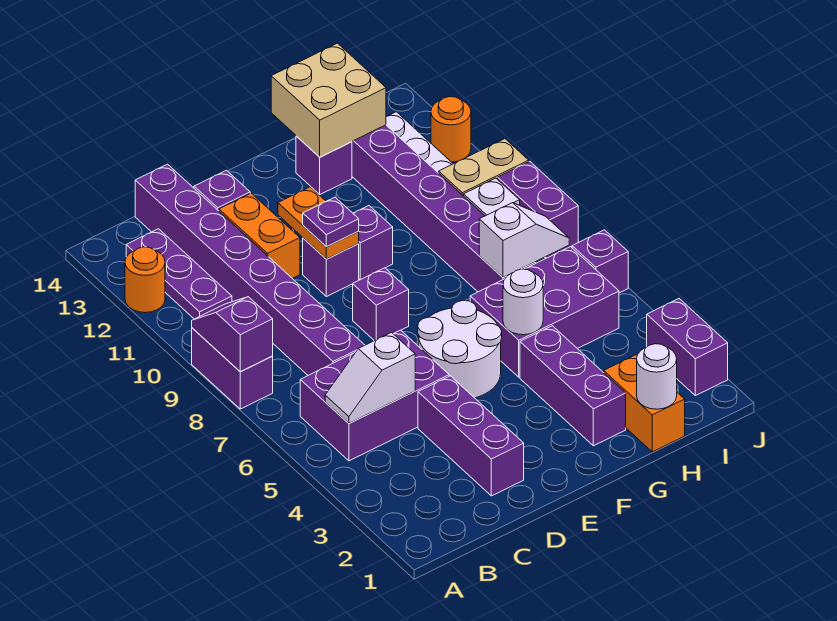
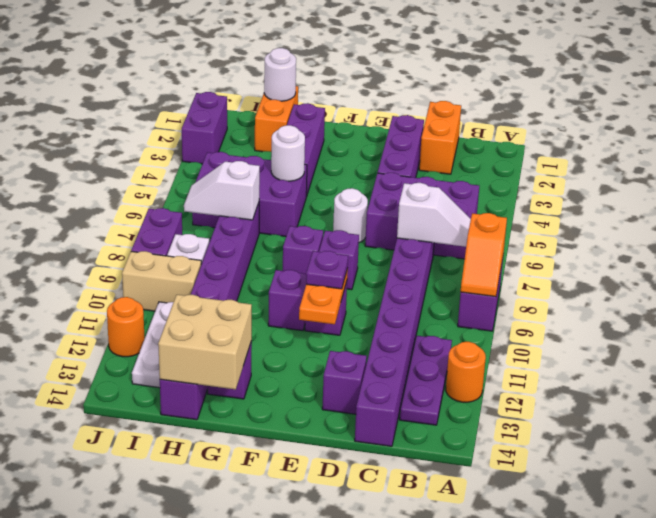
purple 1x2 slope [192,297,273,372] -> orange 1x2 slope [461,213,507,297]
white 1x2 slope [325,332,415,423] -> white 1x2 slope moved to [397,183,471,247]
orange 1x2 brick [219,193,300,278] -> orange 1x2 brick moved to [419,101,461,174]
white 2x2 round brick [418,300,502,398] -> white 1x1 round brick [333,188,368,243]
purple 1x1 brick [572,230,628,293] -> purple 1x1 brick moved to [283,226,323,274]

